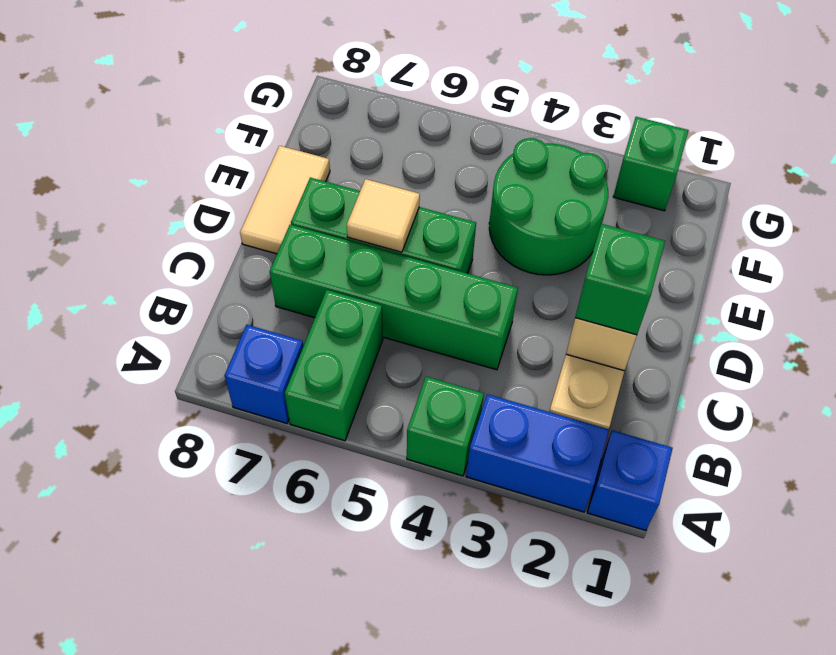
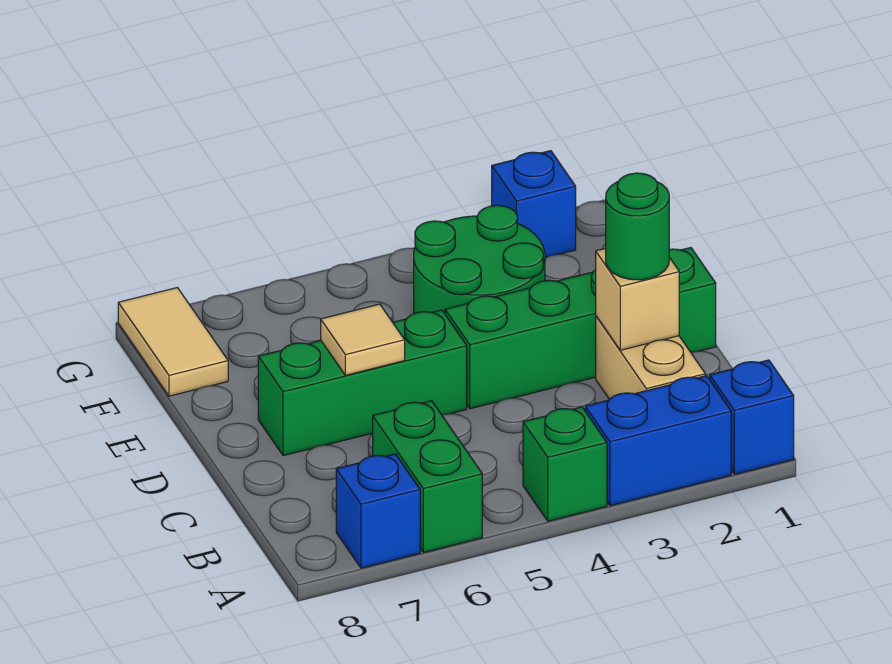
green 1x1 brick [575,224,665,335] -> green 1x1 round brick [606,173,669,280]
green 1x4 brick [270,225,518,370] -> green 1x4 brick moved to [445,248,716,409]
tan 1x2 tile [240,146,330,254] -> tan 1x2 tile moved to [118,288,228,396]
green 1x1 brick [613,117,689,211] -> blue 1x1 brick [492,151,576,258]

